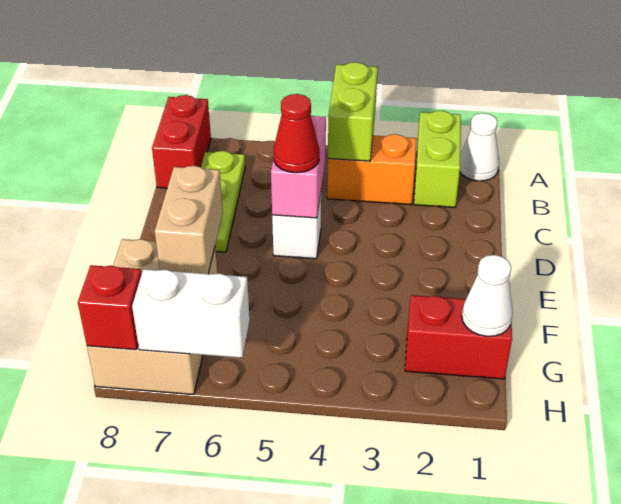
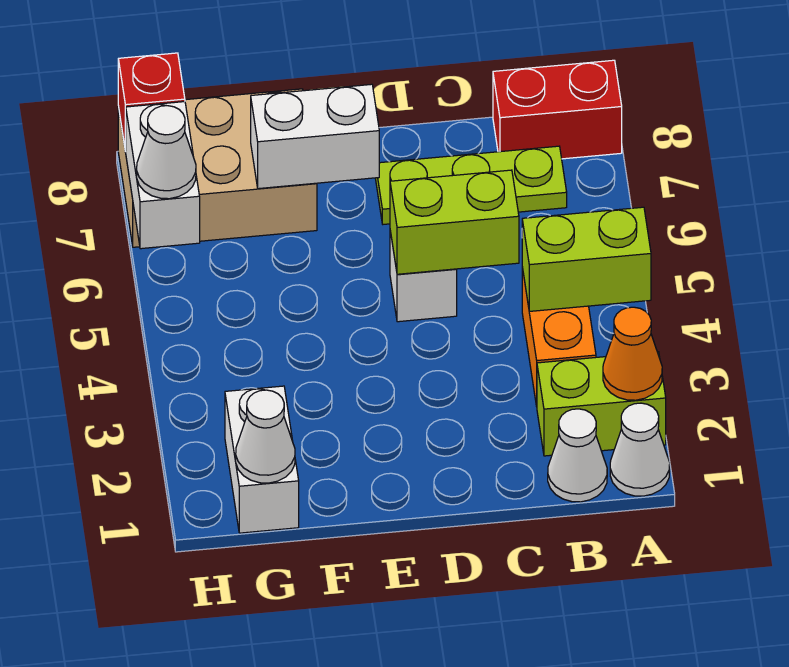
none -> orange 1x1 cone [603,307,662,400]
none -> white 1x1 cone [548,409,607,502]
pink 1x2 brick [271,115,326,218] -> lime 1x2 brick [390,170,519,274]
red 1x1 cone [274,94,320,173] -> none
tan 1x2 brick [155,166,223,274] -> white 1x2 brick [251,84,379,189]
red 1x2 brick [405,295,512,379] -> white 1x2 brick [225,386,299,533]
none -> white 1x1 cone [137,106,196,199]

